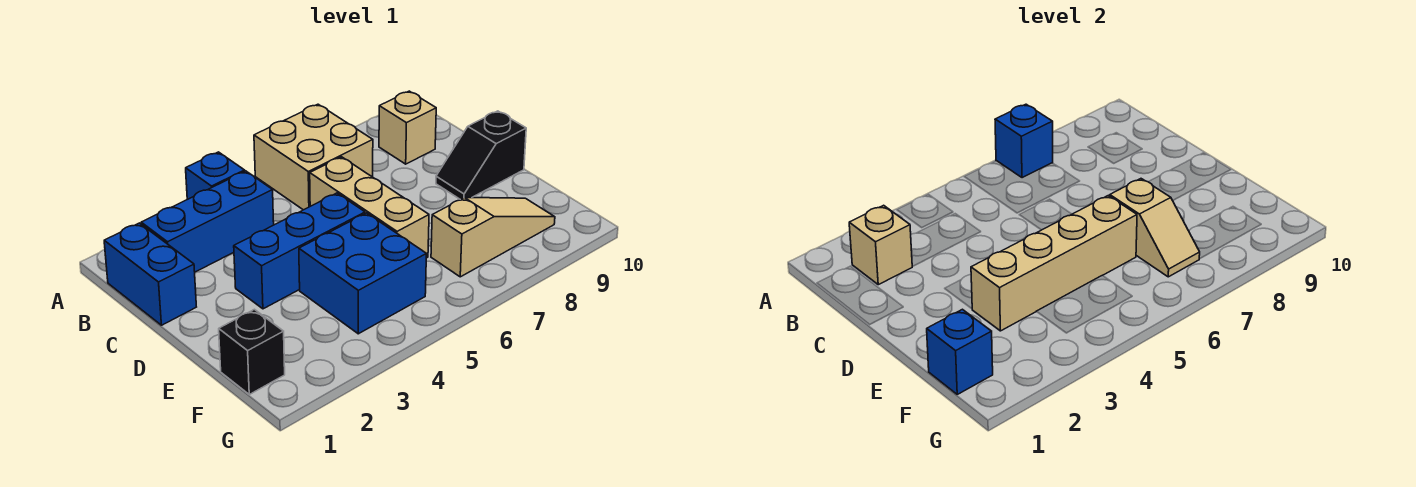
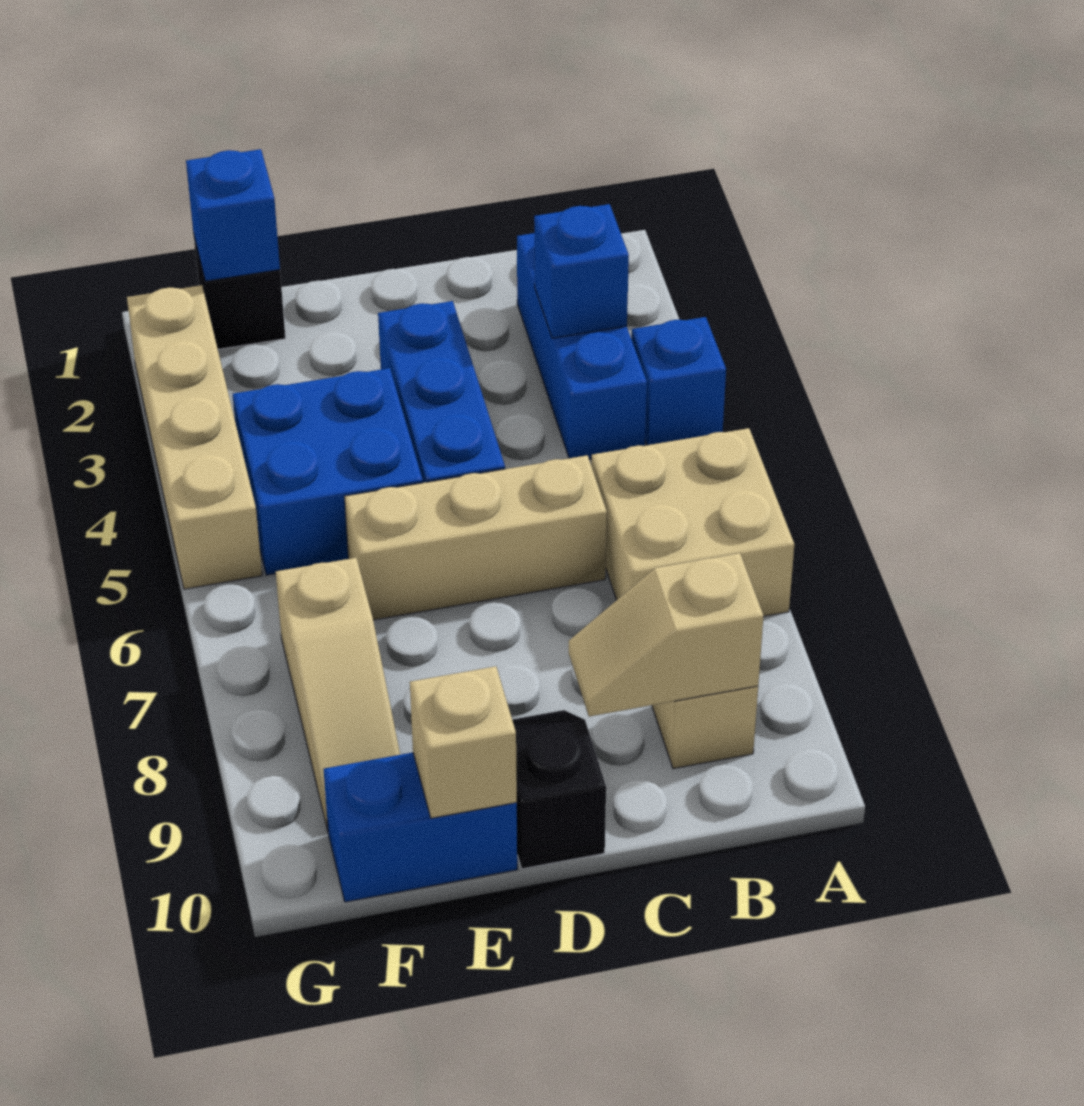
blue 1x1 brick [995,104,1053,178] -> blue 1x1 brick moved to [534,204,629,338]
blue 1x2 brick [104,223,196,325] -> blue 1x2 brick moved to [324,753,517,902]
tan 1x1 brick [849,205,913,285] -> tan 1x1 brick moved to [410,666,517,818]
tan 1x4 brick [971,196,1137,331] -> tan 1x4 brick moved to [127,285,262,589]
tan 1x2 slope [1110,179,1200,277] -> tan 1x2 slope moved to [569,553,763,716]

